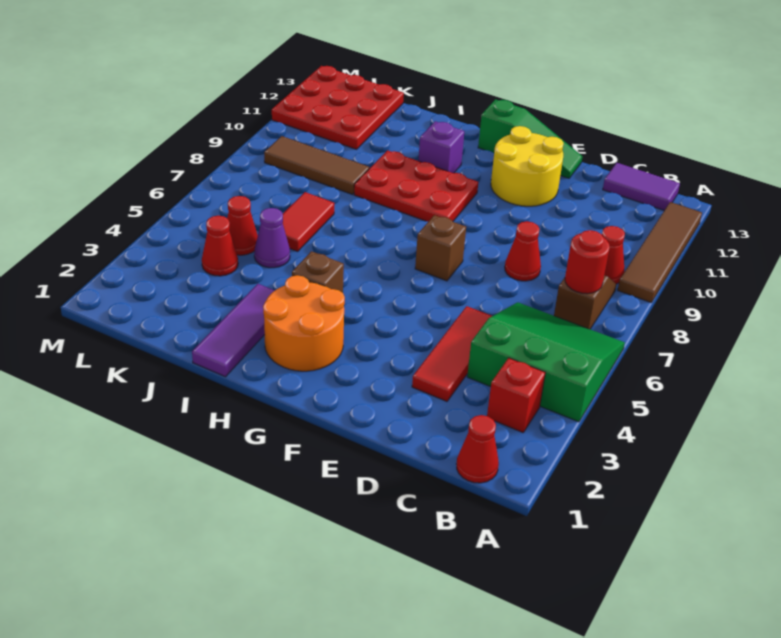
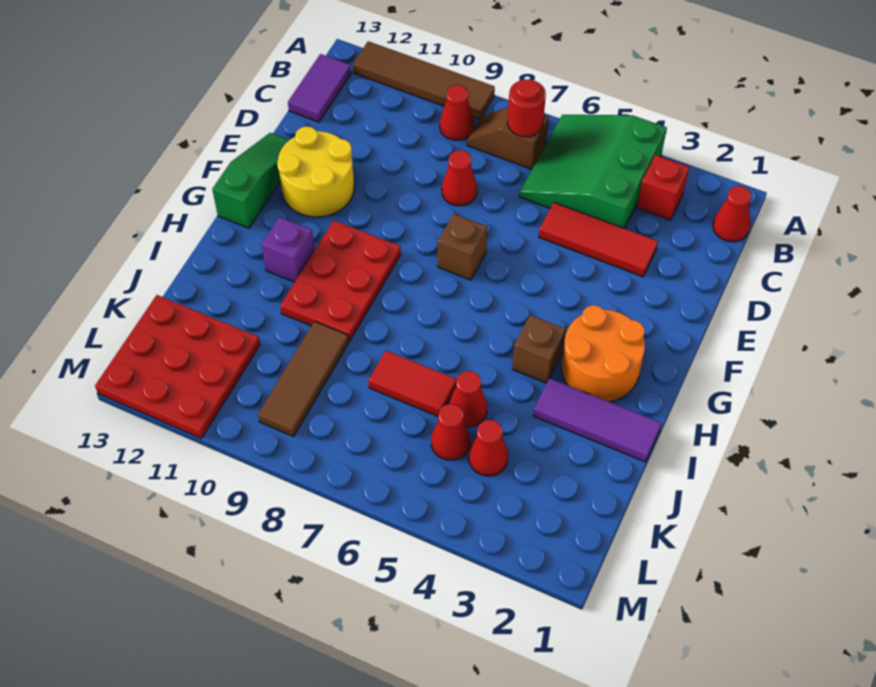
purple 1x1 cone [254,208,290,268] -> red 1x1 cone [449,371,487,427]

